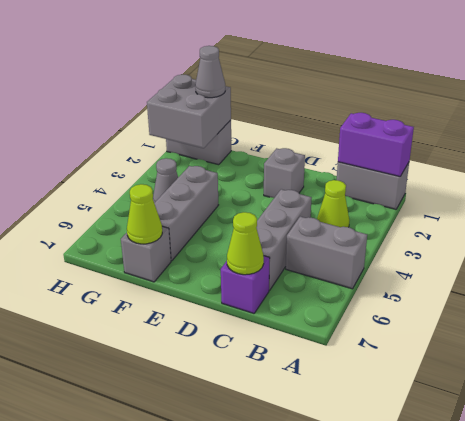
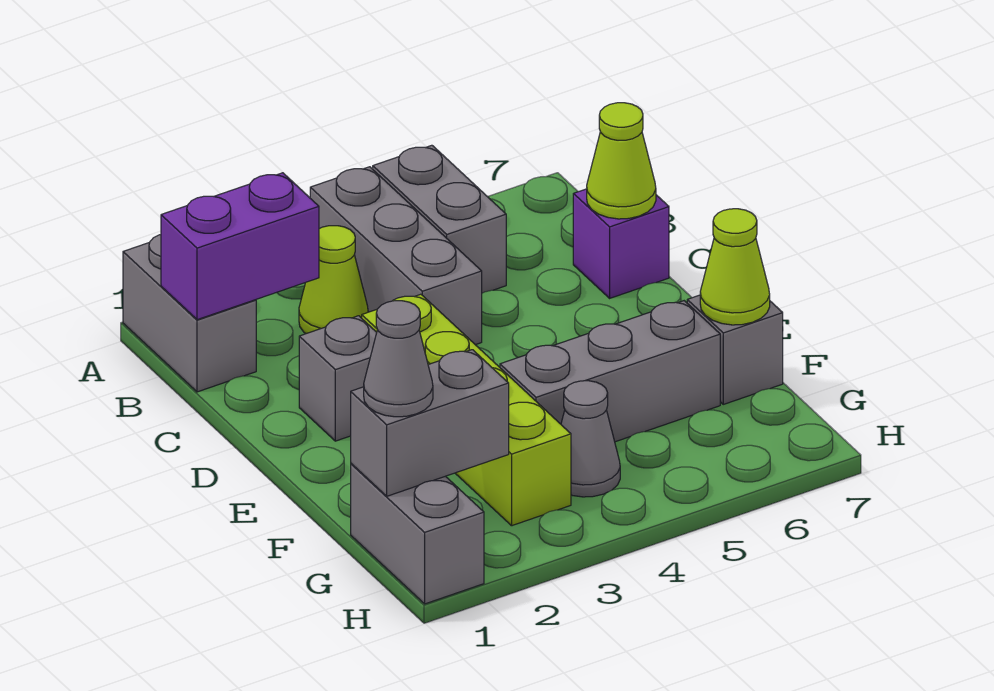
purple 1x2 brick [338,113,414,176] -> purple 1x2 brick turned to [161,173,319,320]
grey 1x3 brick [257,189,312,290] -> grey 1x3 brick turned to [310,167,482,345]
none -> lime 1x4 brick [362,294,571,526]
grey 2x2 brick [147,74,231,148] -> grey 1x2 brick [351,350,509,496]

